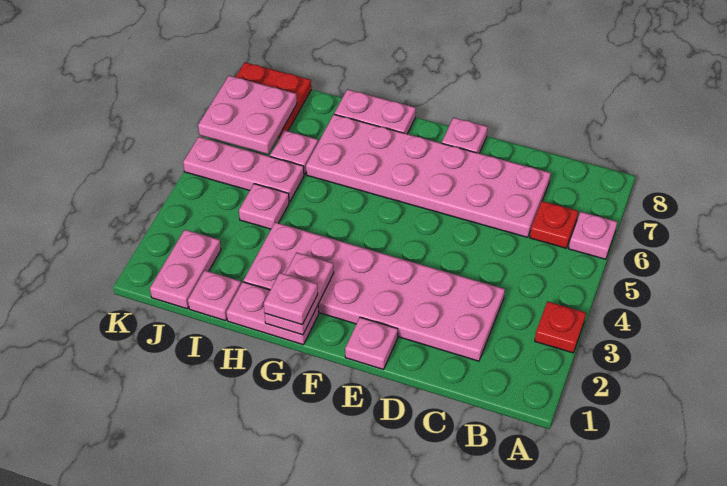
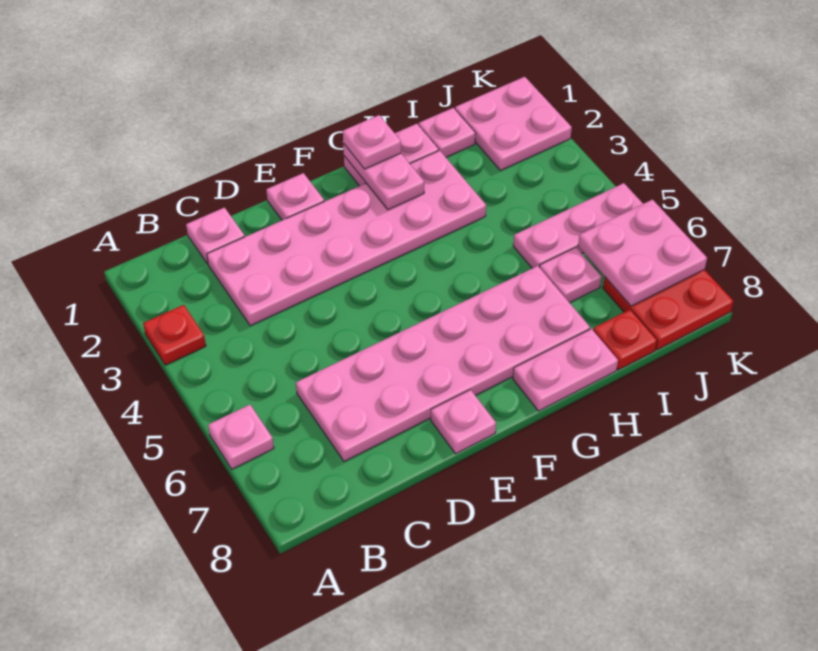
red 1x1 plate [530,201,578,248] -> red 1x1 plate moved to [593,309,657,370]
pink 1x1 plate [239,184,289,229] -> pink 1x1 plate moved to [186,208,245,264]
pink 1x2 plate [150,230,221,309] -> pink 2x2 plate [455,77,572,170]

